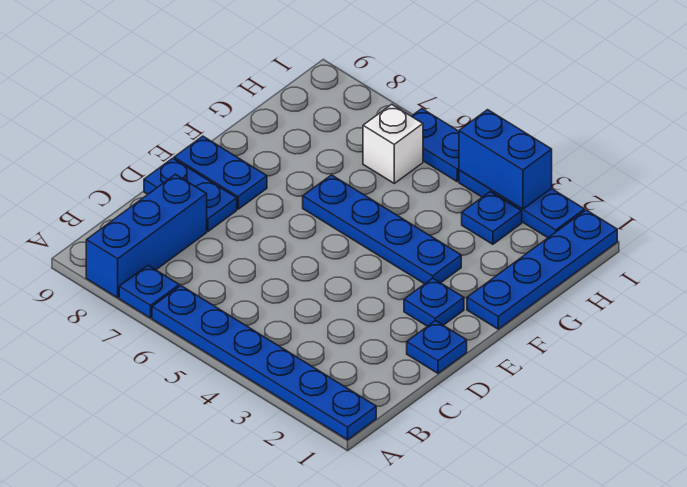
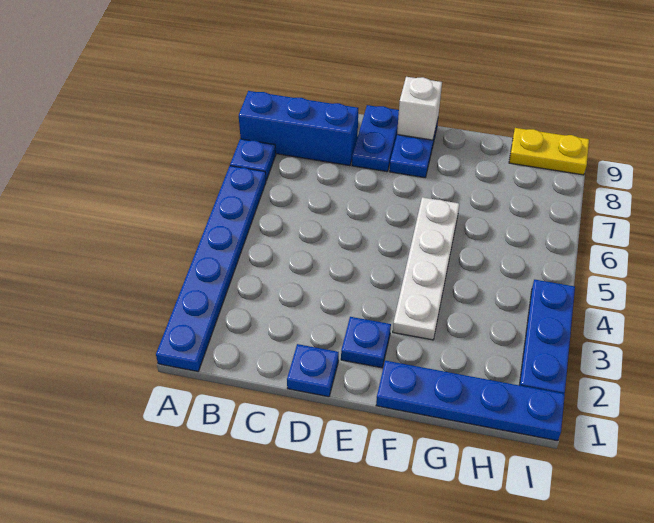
blue 1x4 plate [303,175,461,284] -> white 1x4 plate [393,197,459,340]
blue 1x1 plate [462,192,522,244] -> none
white 1x1 brick [363,104,423,183] -> white 1x1 brick moved to [397,77,442,140]
none -> yellow 1x2 plate [509,128,589,175]
blue 1x2 brick [459,110,552,209] -> none
blue 1x2 plate [412,109,459,182] -> none

